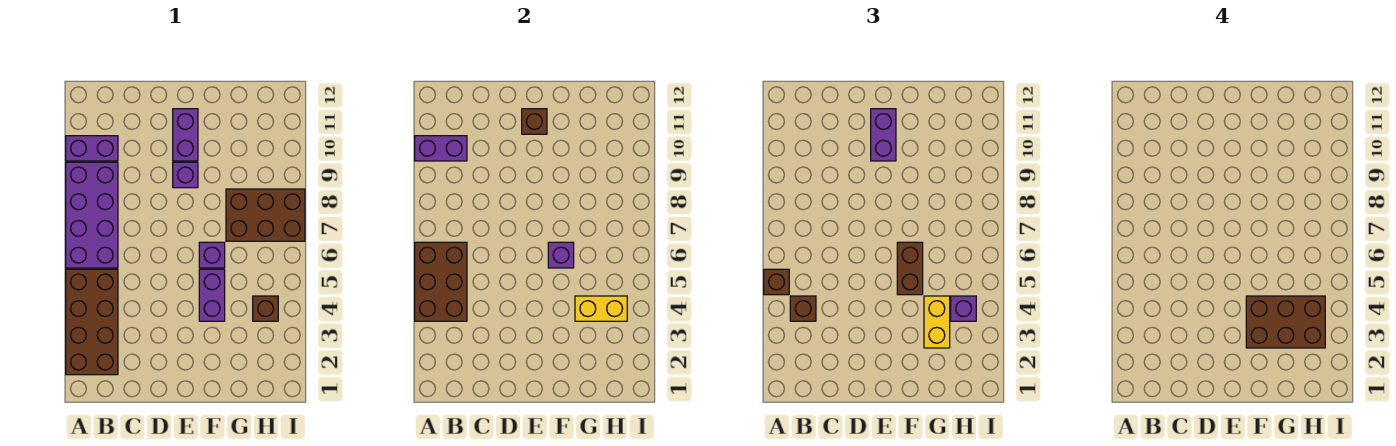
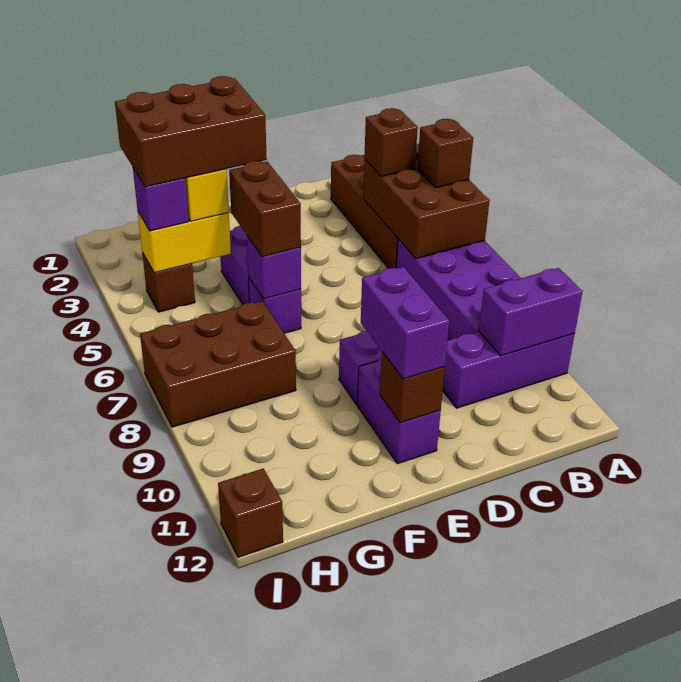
purple 1x2 brick [66,136,118,161] -> purple 1x3 brick [443,331,575,408]
none -> brown 1x1 brick [218,469,283,557]

